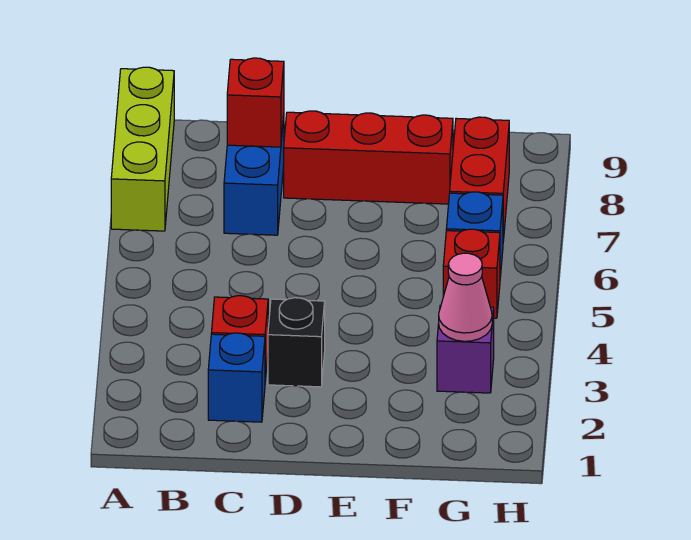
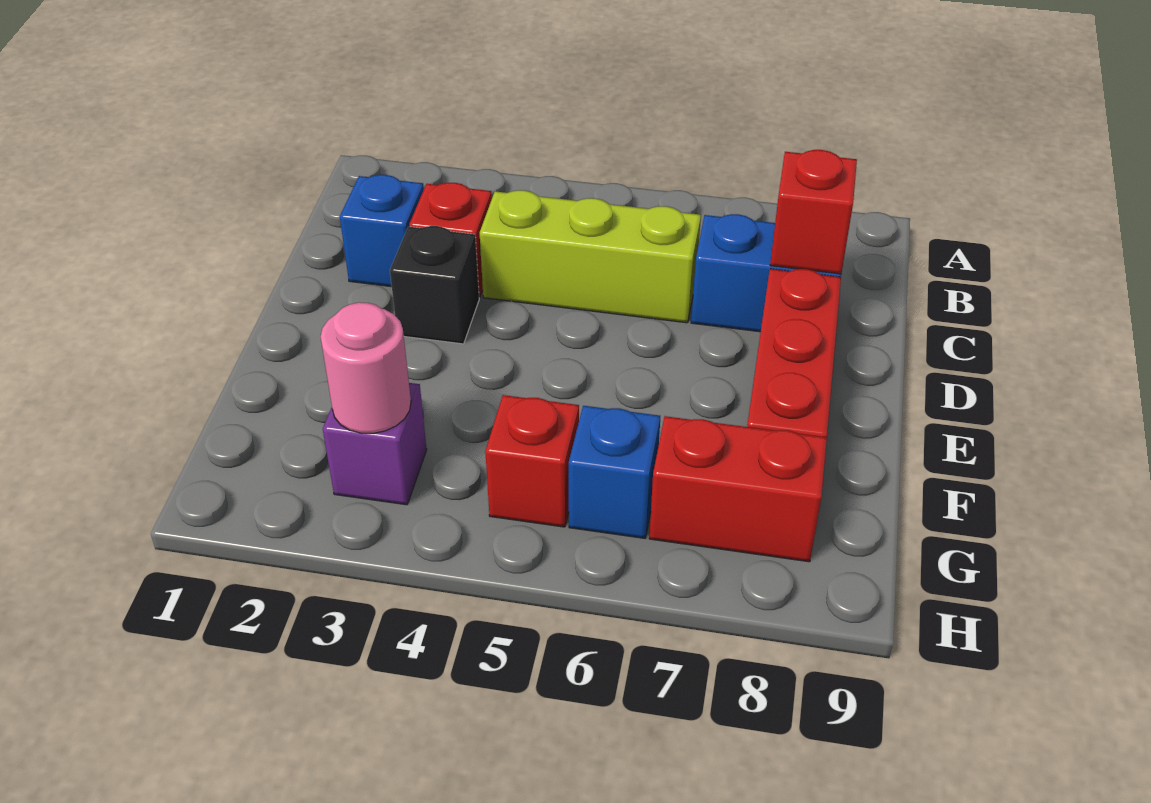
lime 1x3 brick [111,67,174,231] -> lime 1x3 brick moved to [480,190,701,323]
pink 1x1 cone [439,253,492,341] -> pink 1x1 round brick [321,302,411,433]

